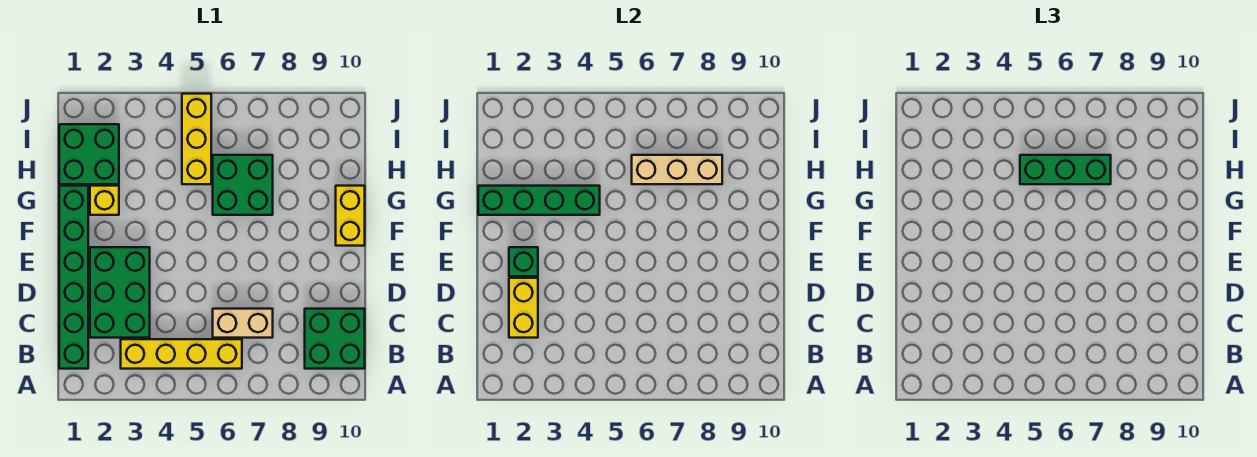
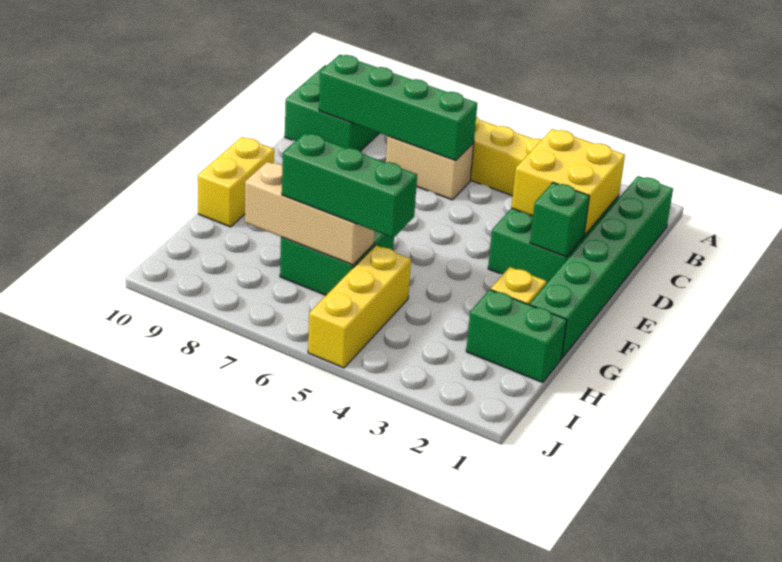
yellow 1x2 brick [509,278,538,338] -> yellow 2x2 brick [511,129,625,235]
green 1x4 brick [478,186,600,215] -> green 1x4 brick moved to [319,55,477,161]
green 2x2 brick [59,124,119,184] -> green 1x2 brick [466,290,567,383]

